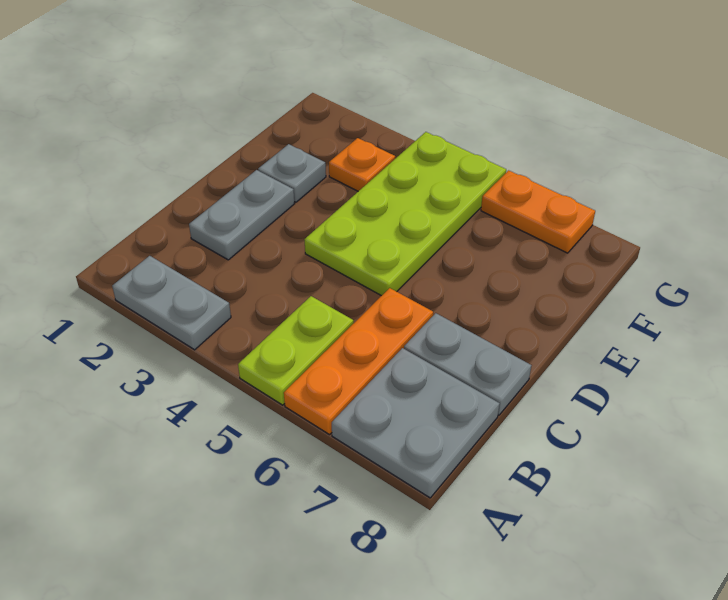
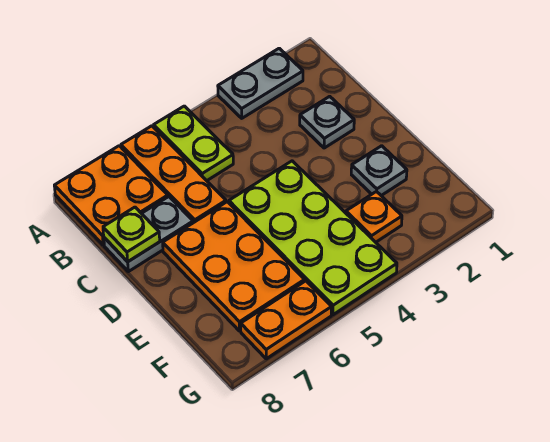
grey 2x2 plate [332,348,500,498] -> orange 2x2 plate [54,146,168,245]
grey 1x2 plate [189,170,294,260] -> grey 1x1 plate [300,96,354,148]
none -> lime 1x1 plate [103,207,160,262]
none -> orange 2x3 plate [163,202,305,331]

